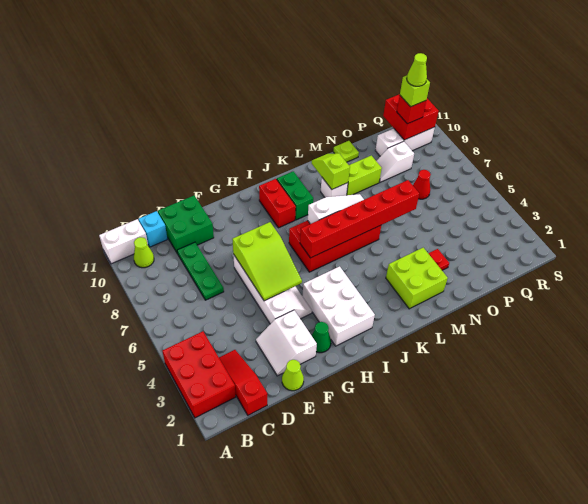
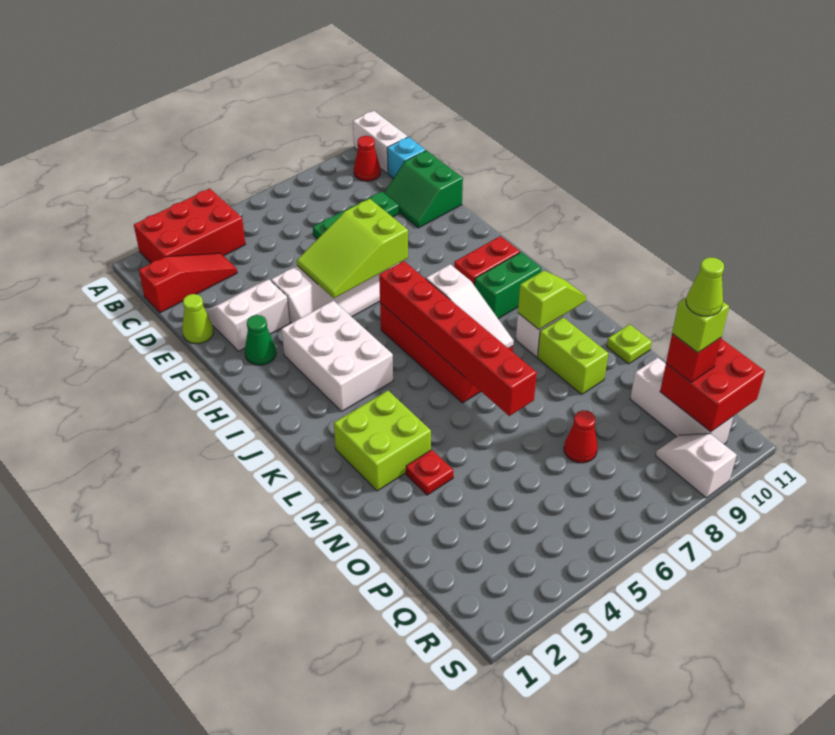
lime 1x1 cone [134,237,154,268] -> red 1x1 cone [354,136,381,181]
green 2x2 brick [158,196,214,254] -> green 2x2 slope [384,151,463,228]
white 2x3 brick [302,266,375,346] -> white 2x3 brick turned to [282,300,393,411]
white 1x2 slope [376,141,414,182] -> white 1x2 slope moved to [656,434,737,498]

